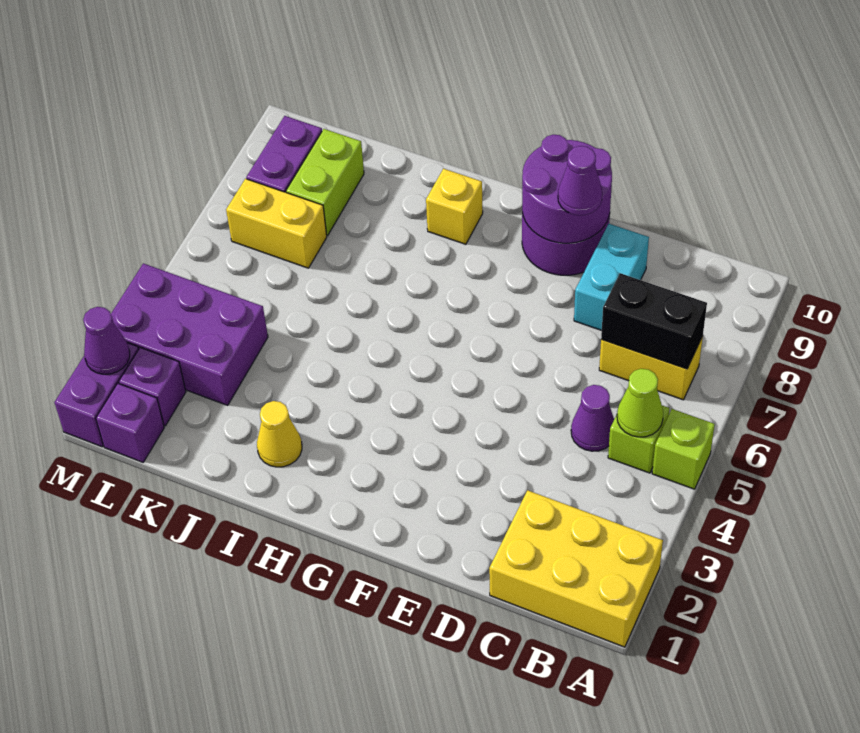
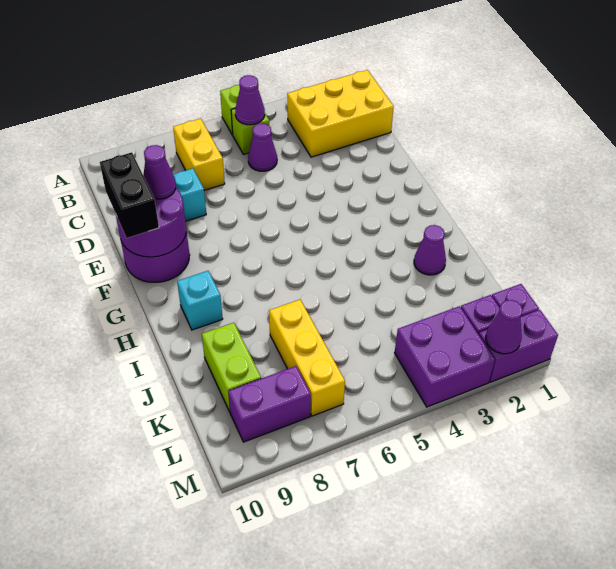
yellow 2x3 brick [489,490,663,647] -> yellow 2x3 brick turned to [287,70,394,157]
lime 1x1 cone [617,369,663,437] -> purple 1x1 cone [235,75,265,125]
black 1x2 brick [601,273,707,369] -> black 1x2 brick moved to [100,152,159,238]
yellow 1x1 brick [426,169,483,244] -> cyan 1x1 brick [177,271,223,330]
yellow 1x1 cone [257,401,302,467] -> purple 1x1 cone [414,225,446,275]
purple 2x3 brick [111,263,268,405] -> purple 2x2 brick [395,306,495,407]
yellow 1x2 brick [226,179,327,268] -> yellow 1x3 brick [269,300,345,416]
lime 1x2 brick [286,129,364,236] -> lime 1x2 brick turned to [202,323,261,412]

